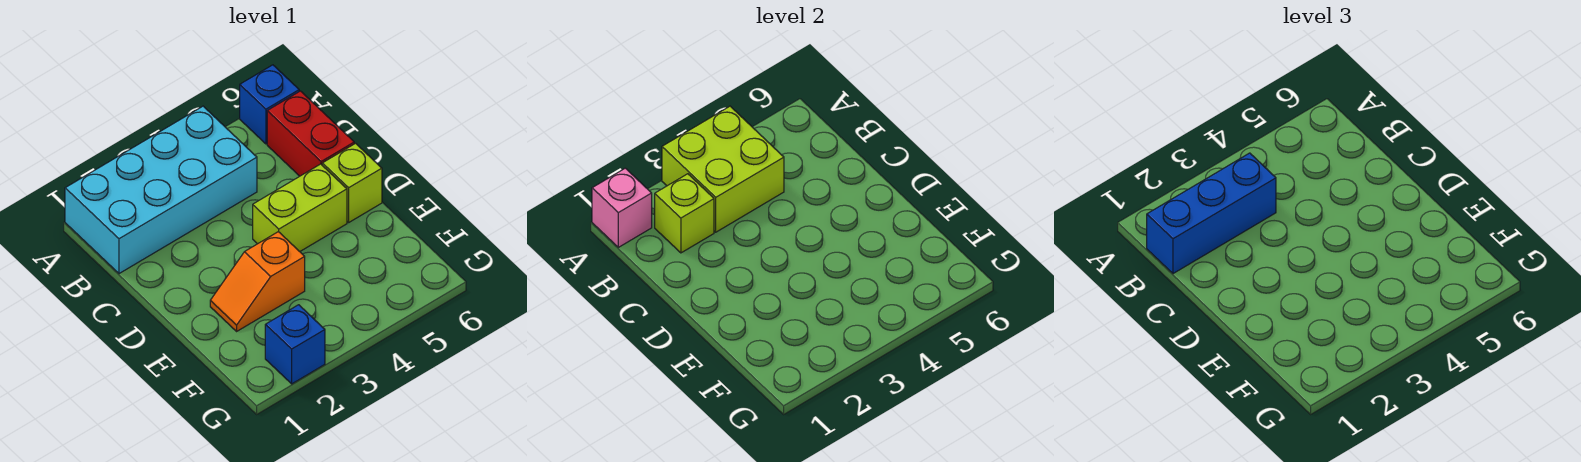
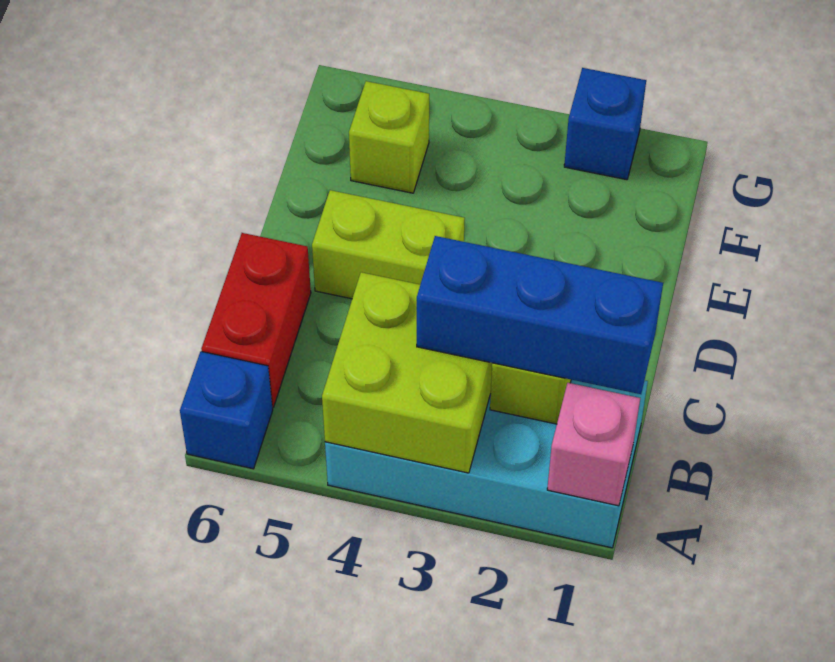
lime 1x1 brick [322,143,382,222] -> lime 1x1 brick moved to [349,81,429,193]
orange 1x2 slope [210,232,305,331] -> none

